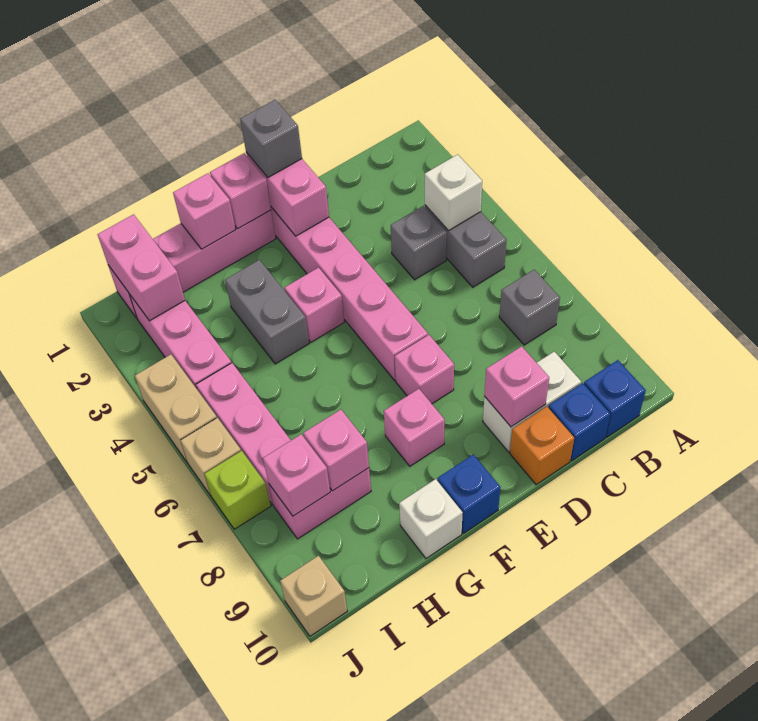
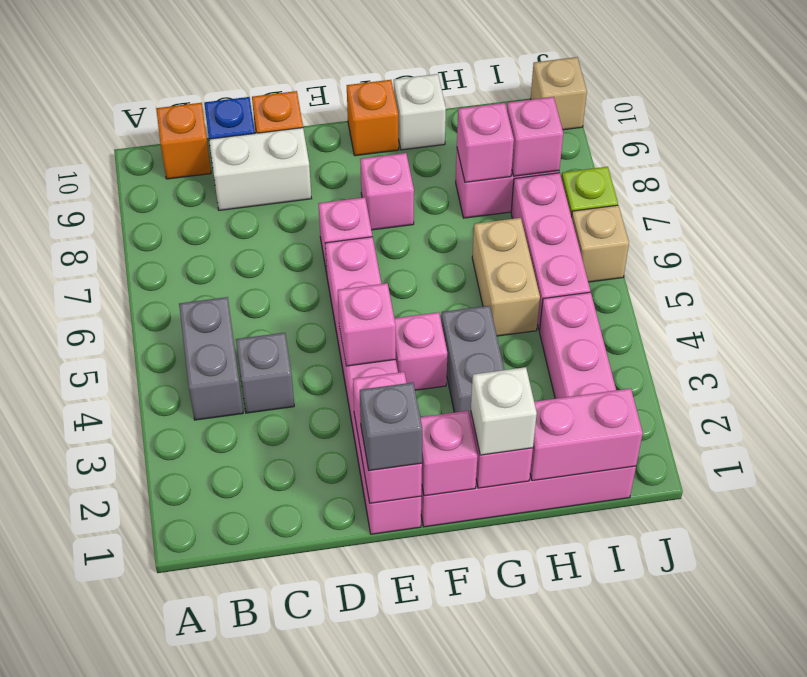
white 1x1 brick [425,154,482,231] -> white 1x1 brick moved to [471,367,537,455]
grey 1x1 brick [499,270,560,345] -> none
blue 1x1 brick [584,360,646,437] -> orange 1x1 brick [156,103,211,179]
pink 1x1 brick [484,346,549,427] -> pink 1x1 brick moved to [338,283,396,366]
blue 1x1 brick [438,454,500,533] -> orange 1x1 brick [347,80,399,156]
pink 1x2 brick [98,214,185,321] -> pink 1x2 brick turned to [530,388,643,481]
tan 1x2 brick [135,355,217,463] -> tan 1x2 brick moved to [472,218,540,336]

